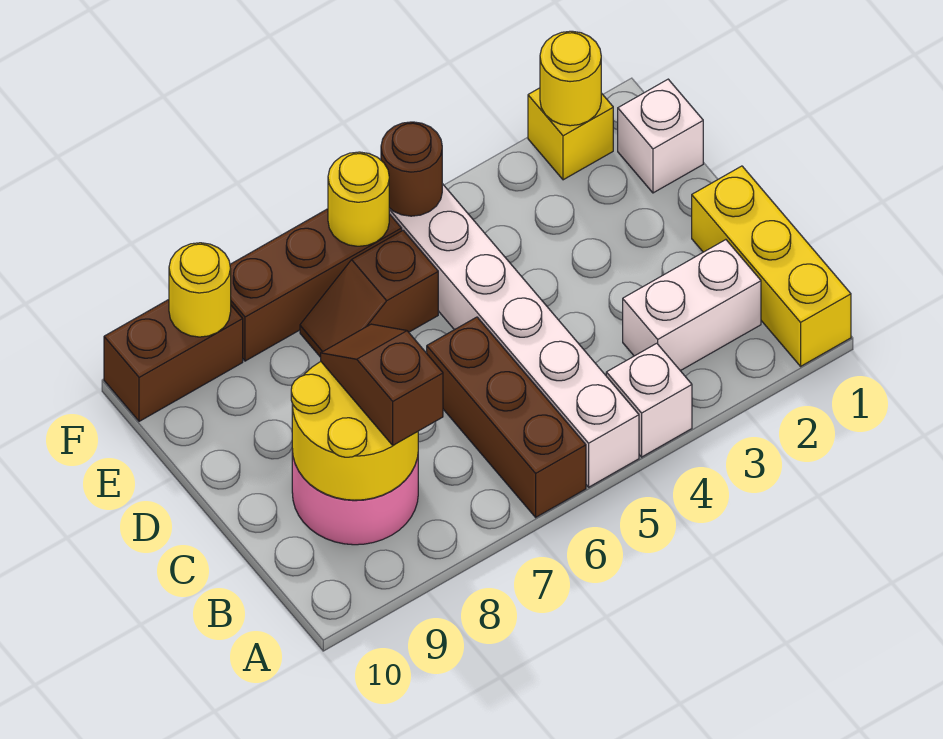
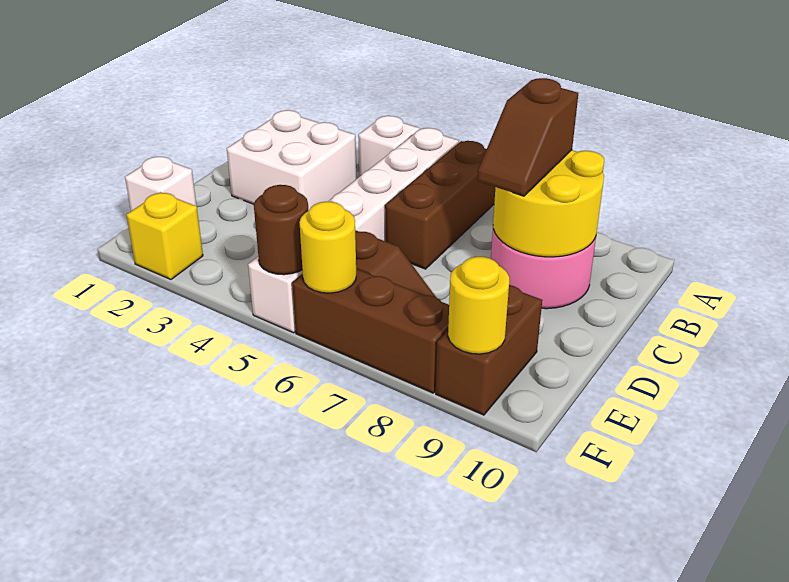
yellow 1x3 brick [692,166,851,366] -> none
white 1x2 brick [623,240,761,371] -> white 2x2 brick [227,110,356,211]
yellow 1x1 round brick [540,31,601,126] -> none
brown 1x2 brick [104,300,243,421] -> brown 1x2 brick turned to [436,285,542,415]

